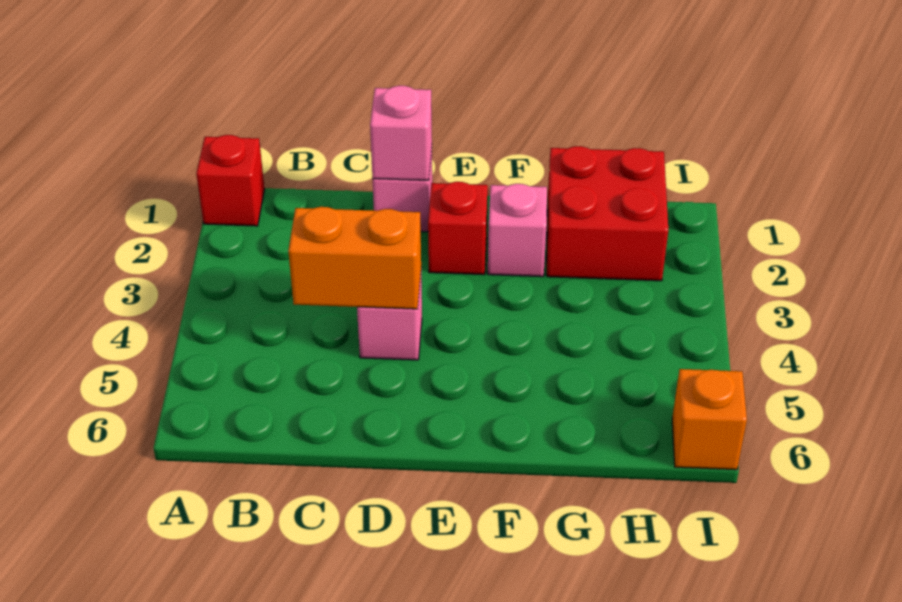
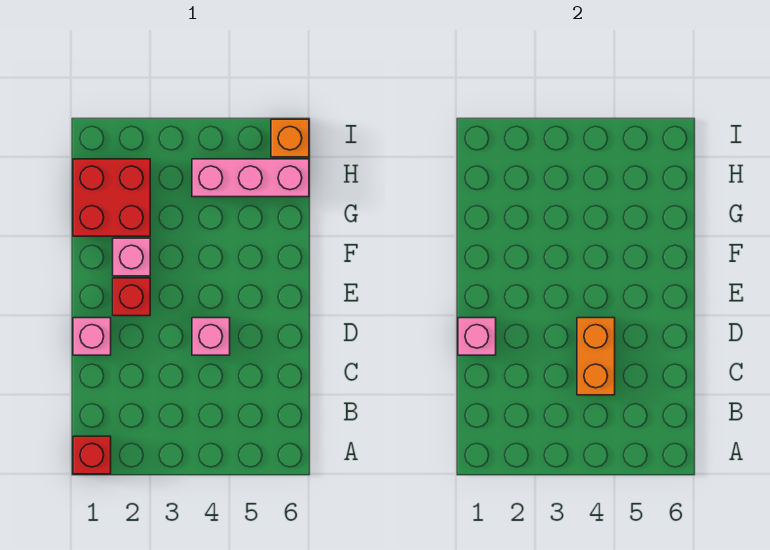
none -> pink 1x3 brick [192,159,309,197]

